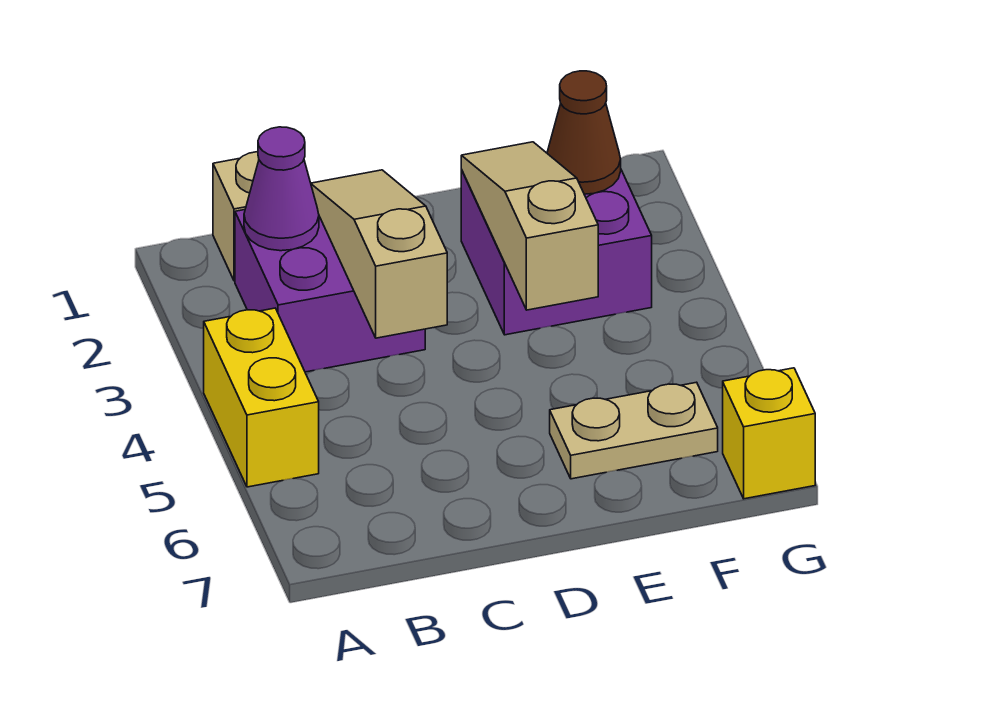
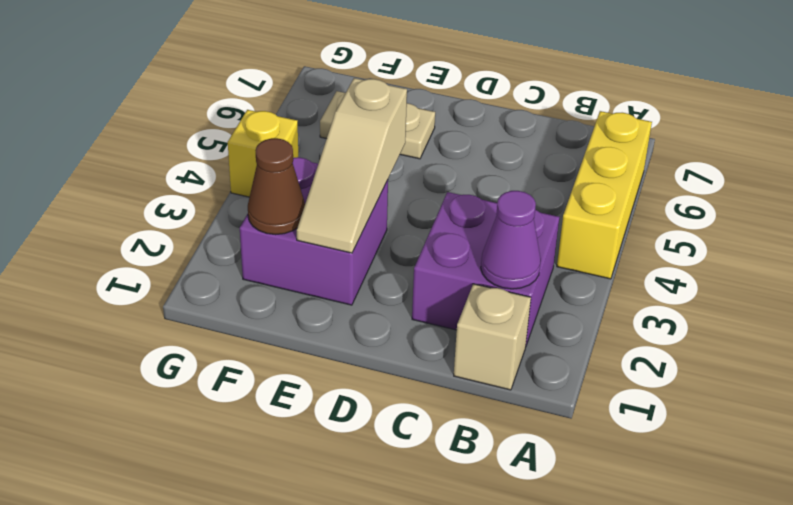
yellow 1x2 brick [204,308,319,487] -> yellow 1x3 brick [557,111,652,279]
tan 1x3 slope [311,170,447,338] -> none
yellow 1x1 brick [723,368,815,499] -> yellow 1x1 brick moved to [228,110,298,197]

